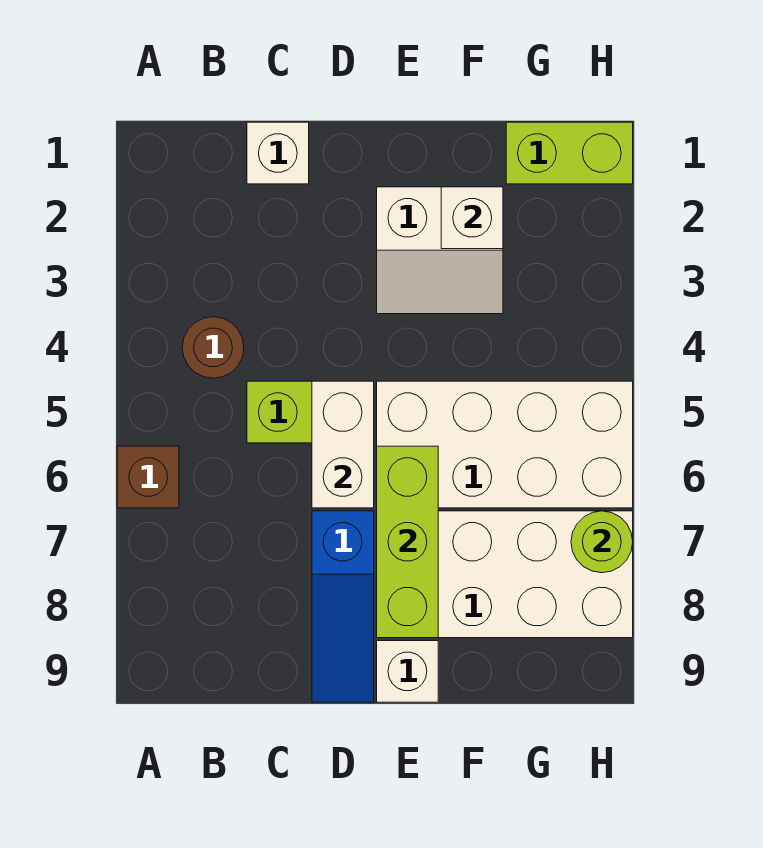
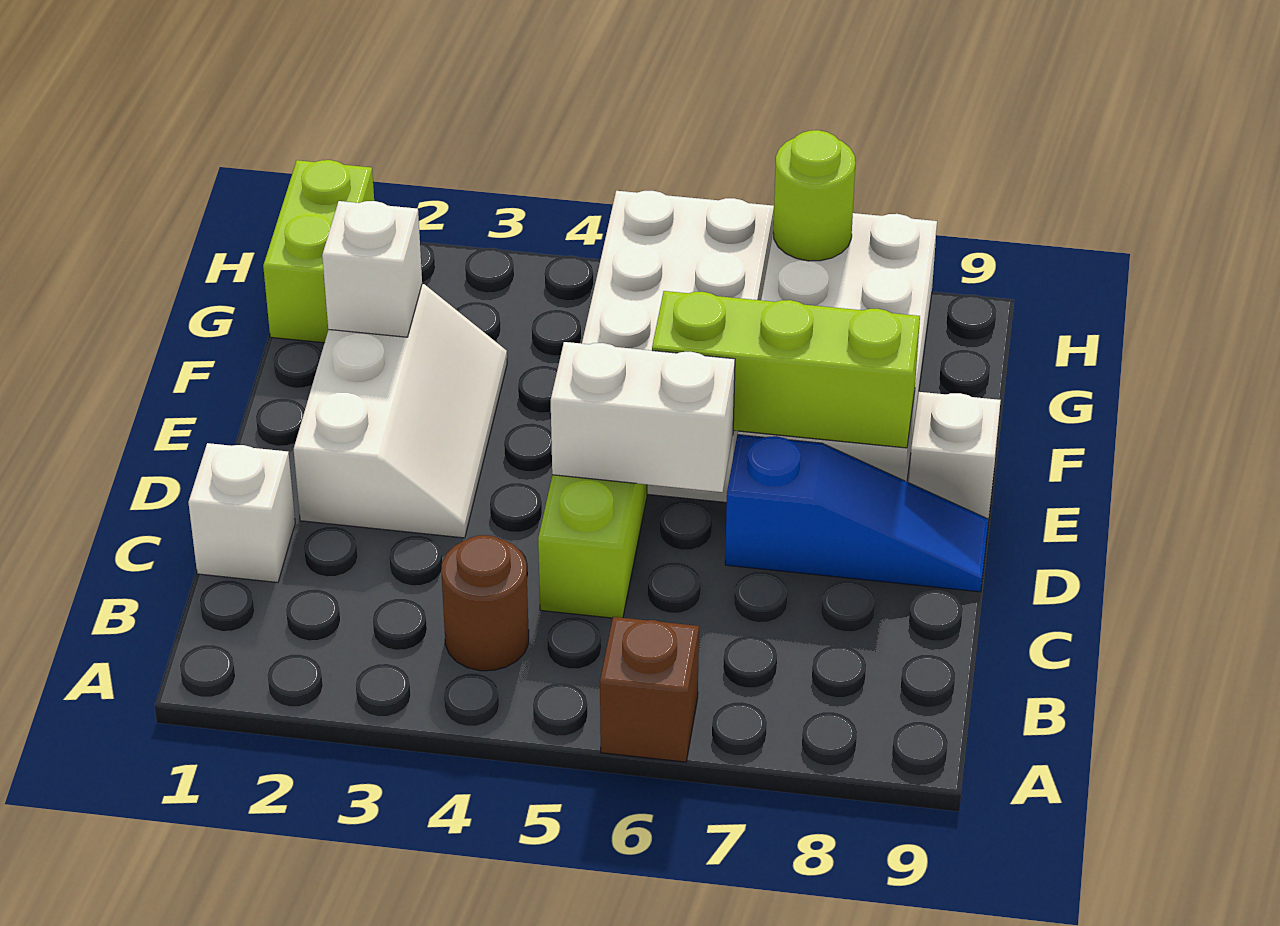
white 2x2 slope [377,187,503,314] -> white 2x3 slope [294,284,507,538]

